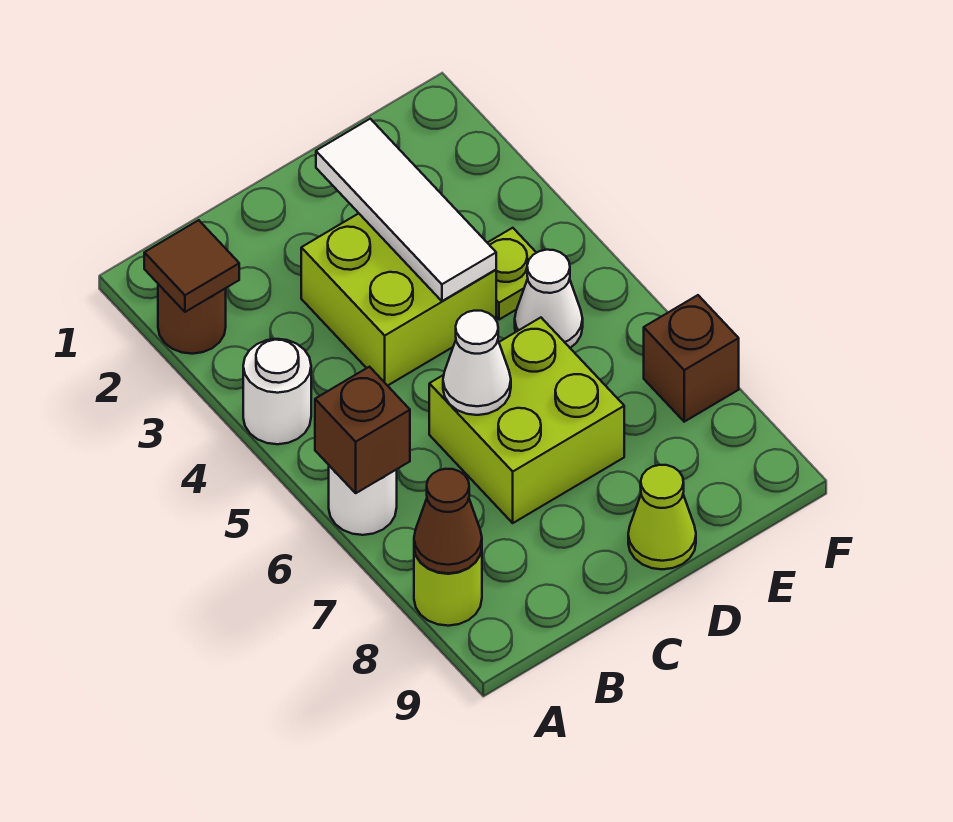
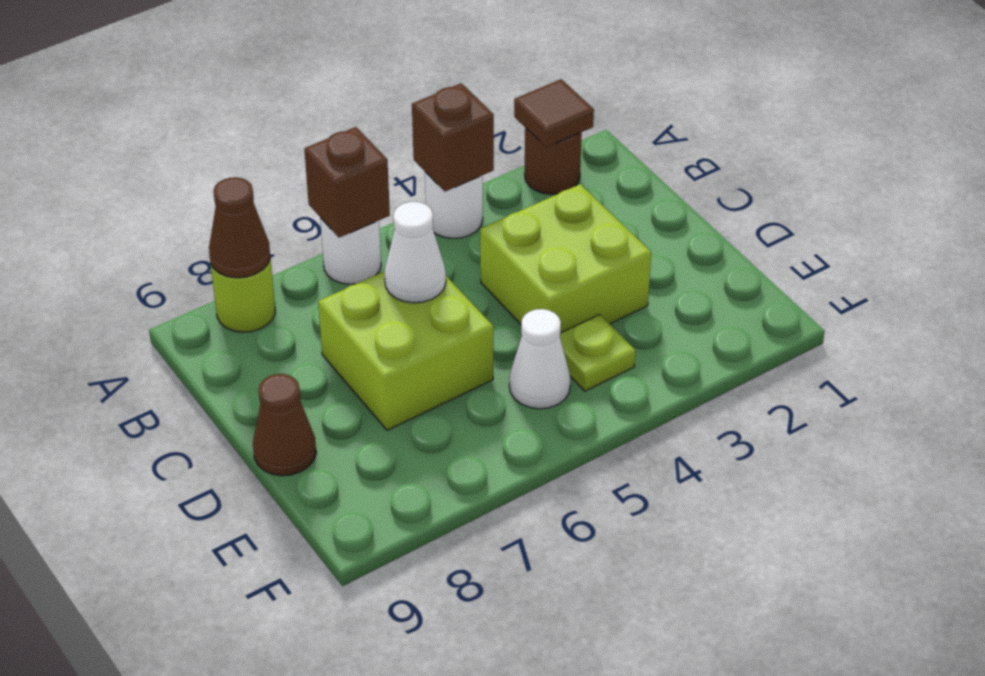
white 1x3 tile [316,119,496,301] -> none
lime 1x1 cone [628,465,696,569] -> brown 1x1 cone [253,374,316,476]
brown 1x1 brick [644,295,739,422] -> brown 1x1 brick moved to [412,83,494,191]

